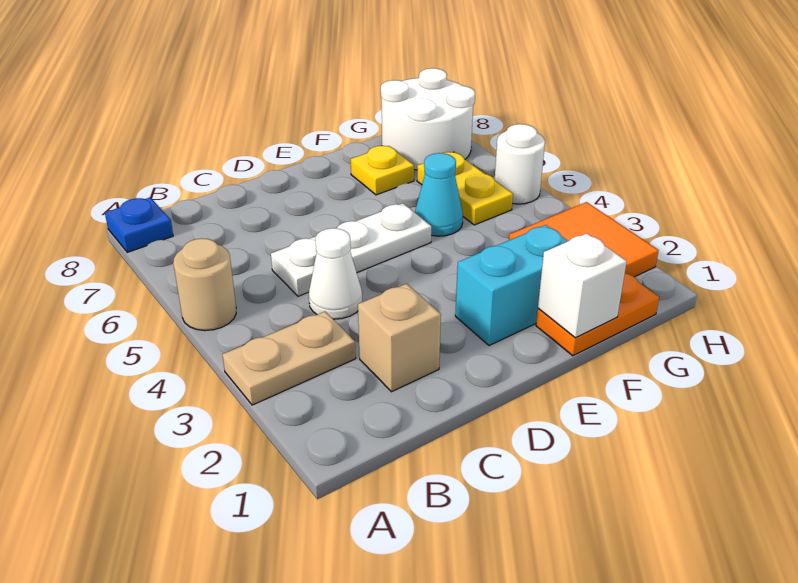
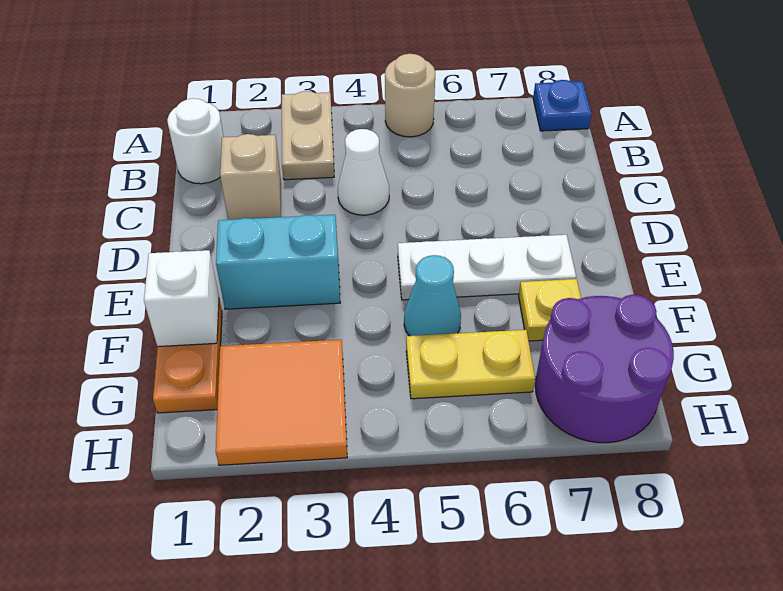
white 1x3 plate [271,203,431,296] -> white 1x3 plate turned to [398,235,576,300]
cyan 1x2 brick [455,225,568,346] -> cyan 1x2 brick turned to [216,215,340,309]
white 2x2 round brick [381,68,475,170] -> purple 2x2 round brick [535,295,674,443]
white 1x1 round brick [495,124,545,204] -> white 1x1 round brick moved to [167,99,223,184]

